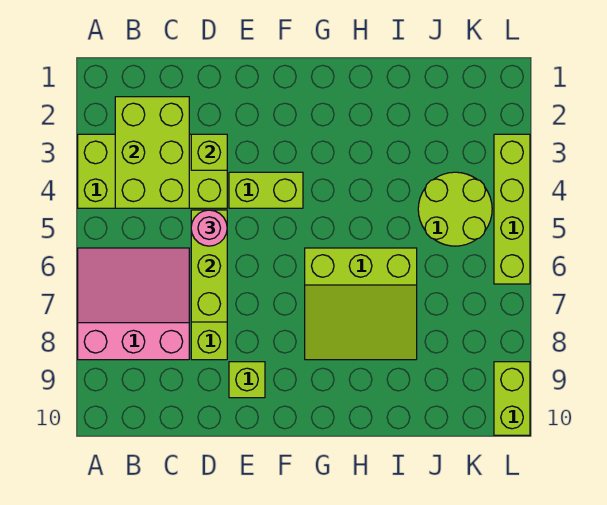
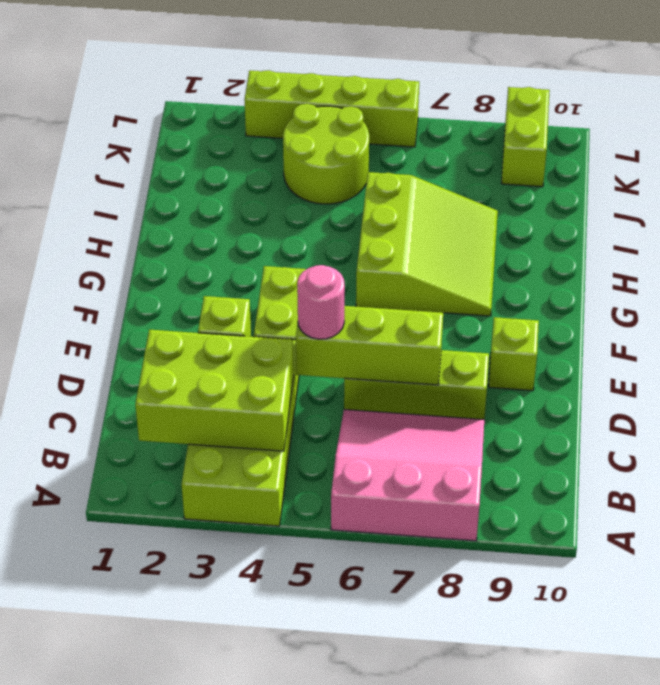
pink 3x3 slope [78,248,189,360] -> pink 3x3 slope turned to [331,409,484,541]
lime 1x2 brick [494,362,530,435] -> lime 1x2 brick turned to [501,87,550,187]

